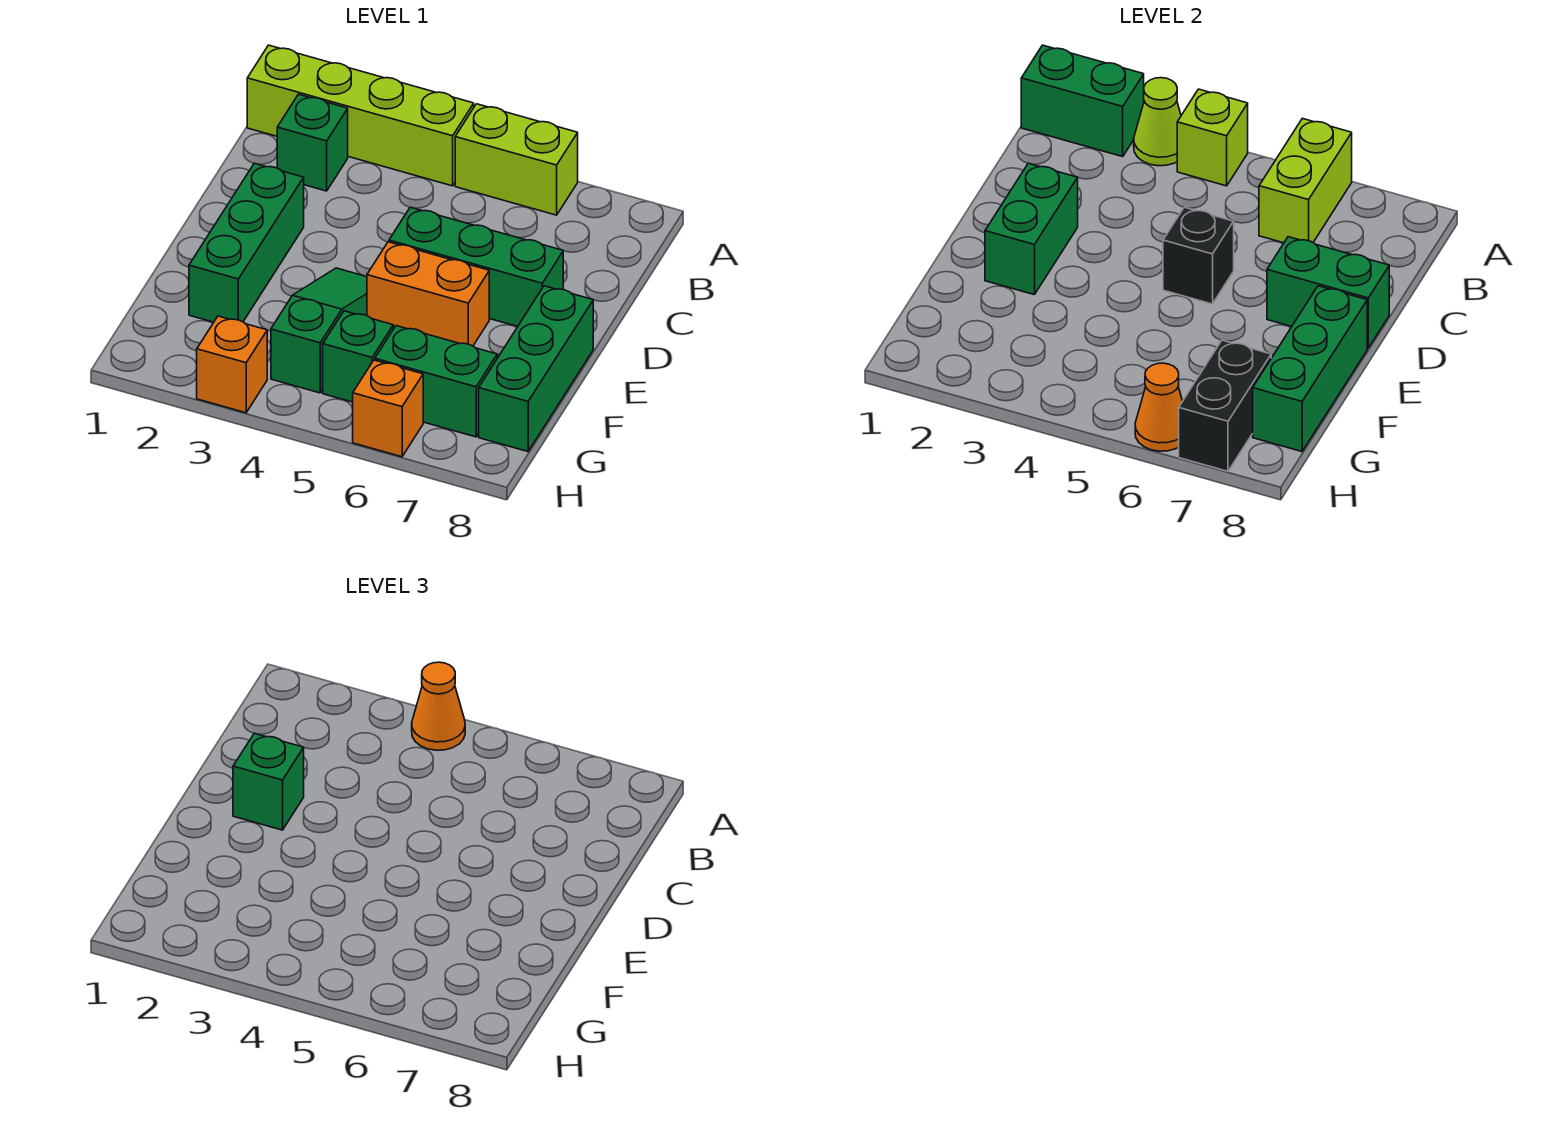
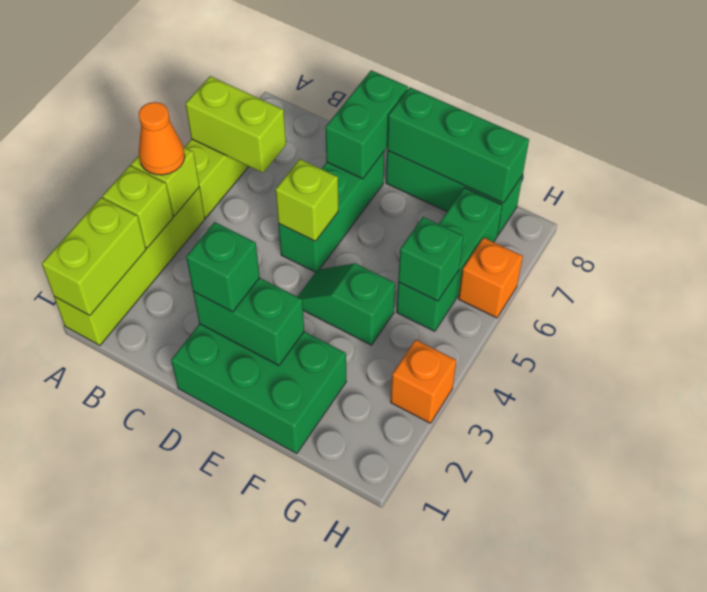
green 1x2 brick [1021,45,1144,157] -> lime 1x2 brick [42,198,146,316]
lime 1x1 cone [1134,78,1181,166] -> lime 1x1 brick [102,166,173,248]
green 1x1 brick [277,94,348,191] -> green 1x1 brick moved to [398,217,464,301]
green 1x3 brick [189,163,304,322] -> green 2x3 brick [171,324,346,453]
black 1x1 brick [1163,207,1234,304] -> lime 1x1 brick [275,159,338,241]
green 1x3 slope [271,268,367,393] -> green 1x2 slope [297,263,395,345]
orange 1x2 brick [367,242,489,346] -> none
black 1x2 brick [1179,340,1271,471] -> none
orange 1x1 cone [1135,363,1183,451] -> none

